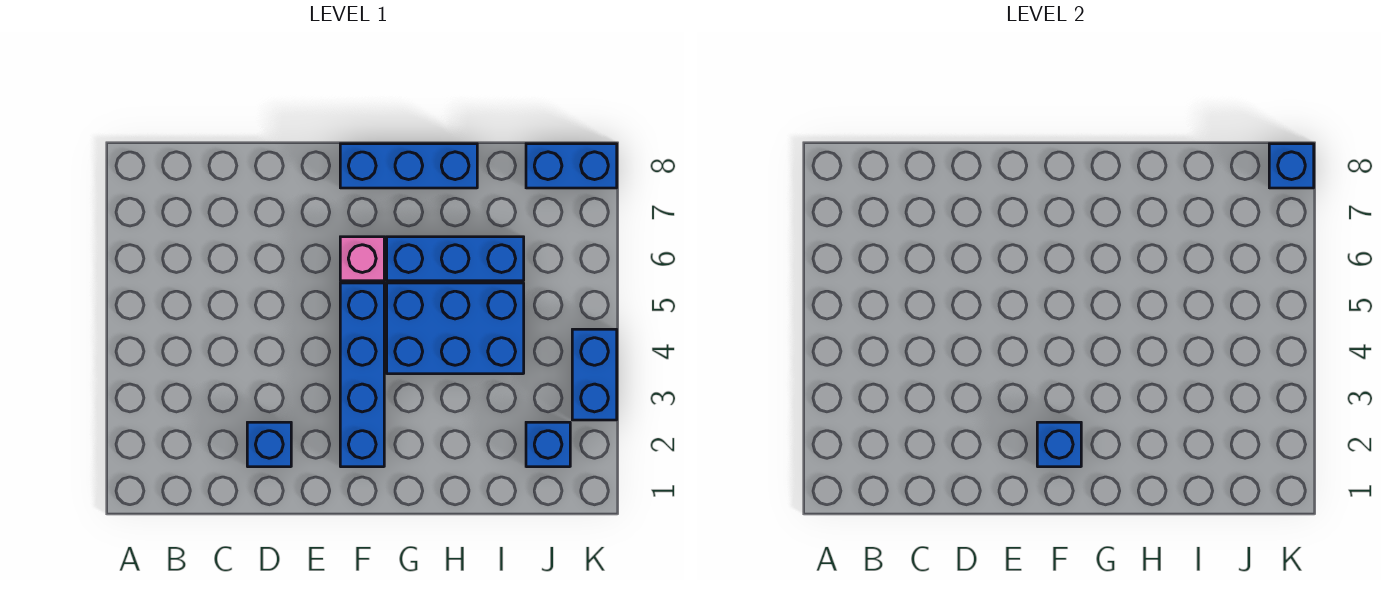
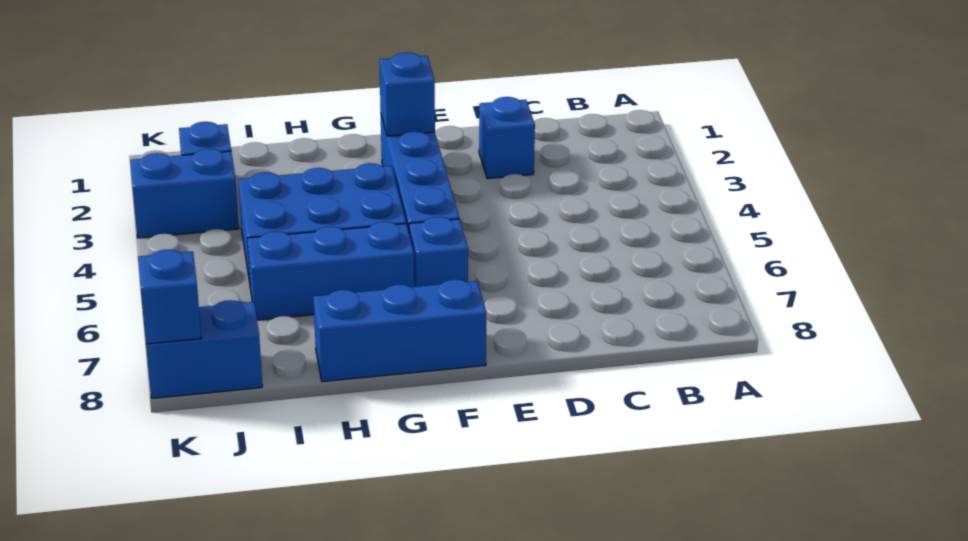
pink 1x1 brick [340,237,384,281] -> blue 1x1 brick [409,217,468,287]
blue 1x2 brick [572,329,617,420] -> blue 1x2 brick turned to [130,149,239,238]

